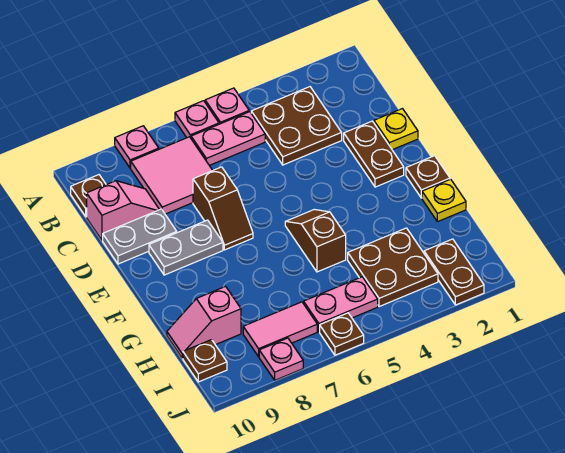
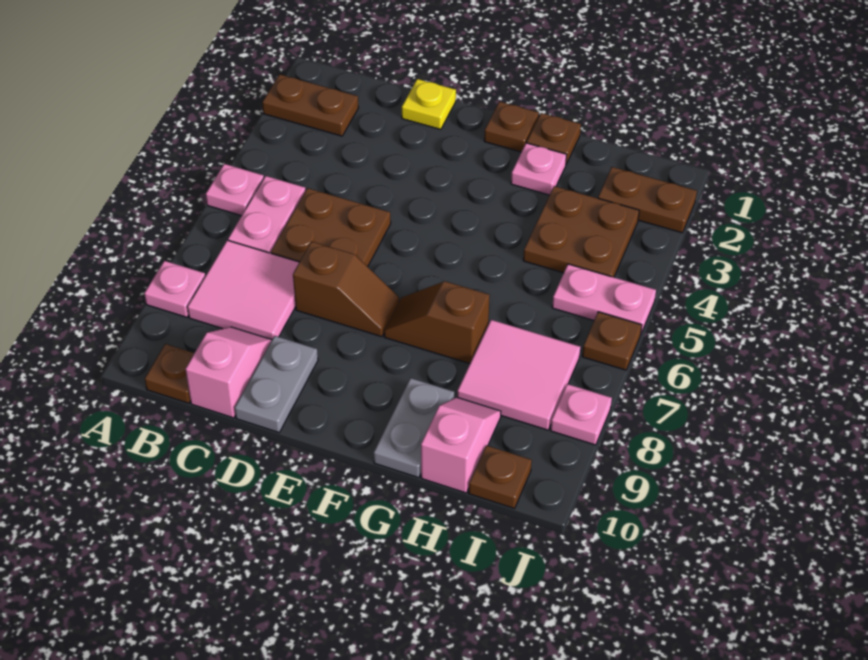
pink 1x1 plate [175,101,219,138] -> pink 1x1 plate moved to [511,143,566,195]
brown 2x2 plate [251,87,342,165] -> brown 2x2 plate moved to [271,188,391,267]
brown 1x2 plate [344,121,404,187] -> brown 1x2 plate moved to [262,74,358,136]
grey 1x2 plate [149,220,223,275] -> grey 1x2 plate moved to [374,378,454,478]
brown 1x2 slope [285,209,346,272] -> brown 1x2 slope moved to [384,281,489,364]
yellow 1x1 plate [422,179,466,222] -> brown 1x1 plate [527,113,581,164]
pink 1x2 slope [167,286,241,358] -> pink 1x2 slope turned to [421,397,501,493]
pink 1x2 plate [304,277,378,332] -> pink 1x2 plate turned to [552,264,656,333]
pink 1x2 tile [243,302,317,357] -> pink 2x2 tile [457,320,580,430]

